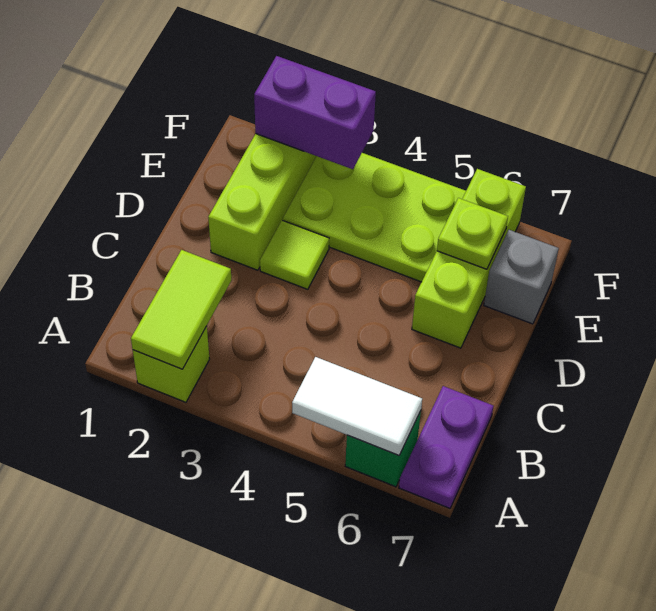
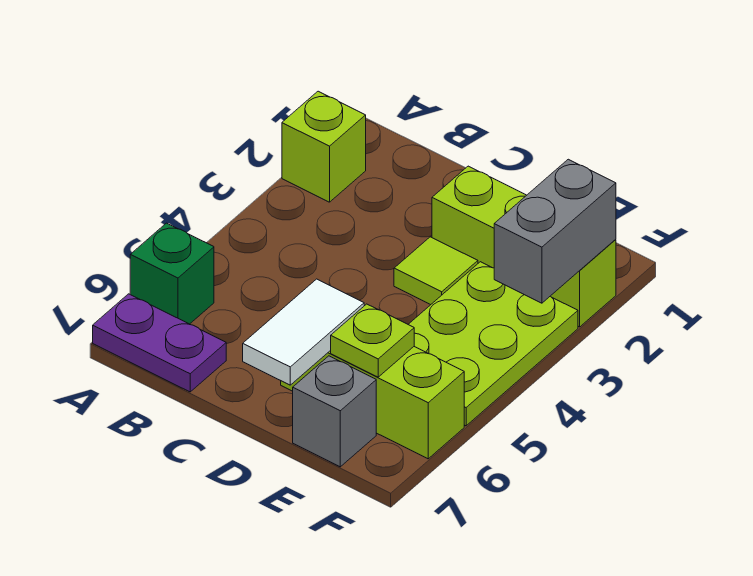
lime 1x2 tile [131,250,231,369] -> none
white 1x2 tile [292,357,422,455] -> white 1x2 tile moved to [243,279,364,385]
purple 1x2 brick [254,56,376,169] -> grey 1x2 brick [494,159,616,303]

